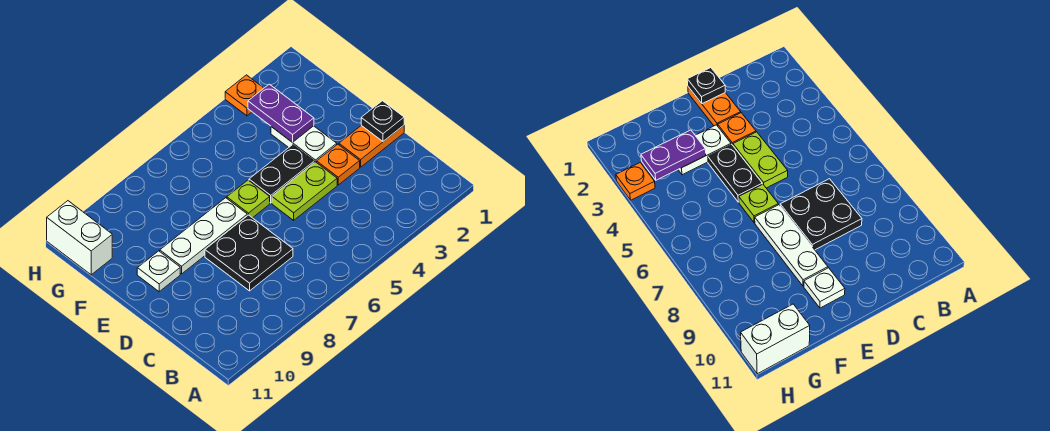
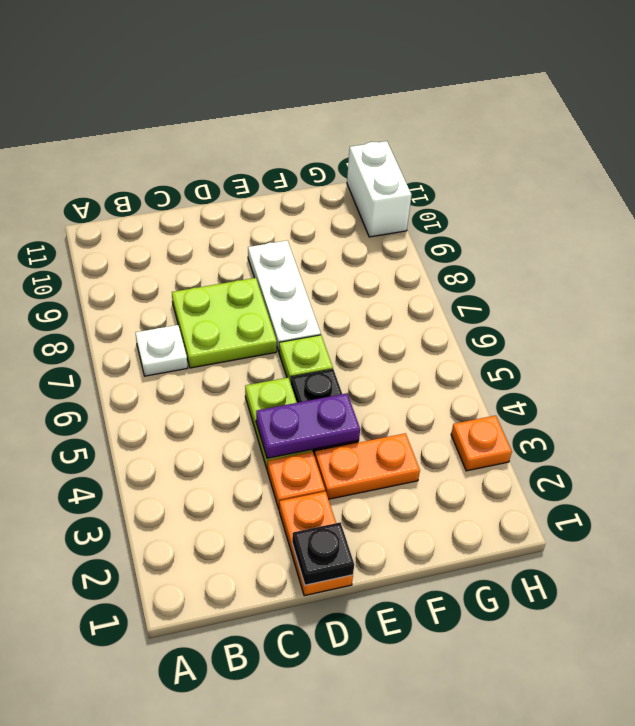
black 2x2 plate [205,215,293,291] -> lime 2x2 plate [172,278,277,368]
white 1x2 plate [271,126,337,162] -> orange 1x2 plate [315,433,420,499]
white 1x1 plate [137,251,180,292] -> white 1x1 plate moved to [136,325,188,376]
purple 1x2 plate [248,84,314,142] -> purple 1x2 plate moved to [256,393,360,458]
white 1x2 brick [47,201,112,275] -> white 1x2 brick turned to [347,141,412,237]

